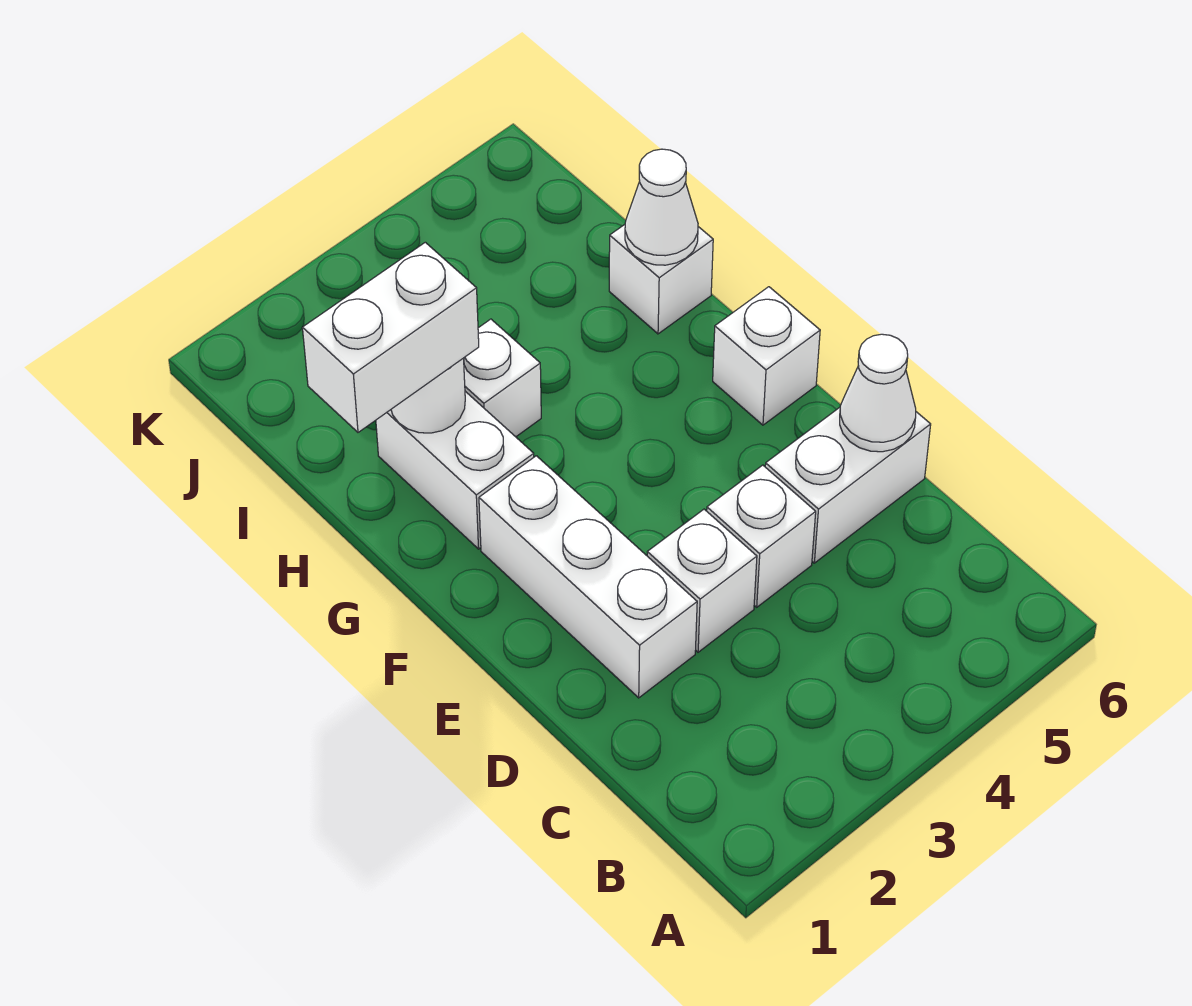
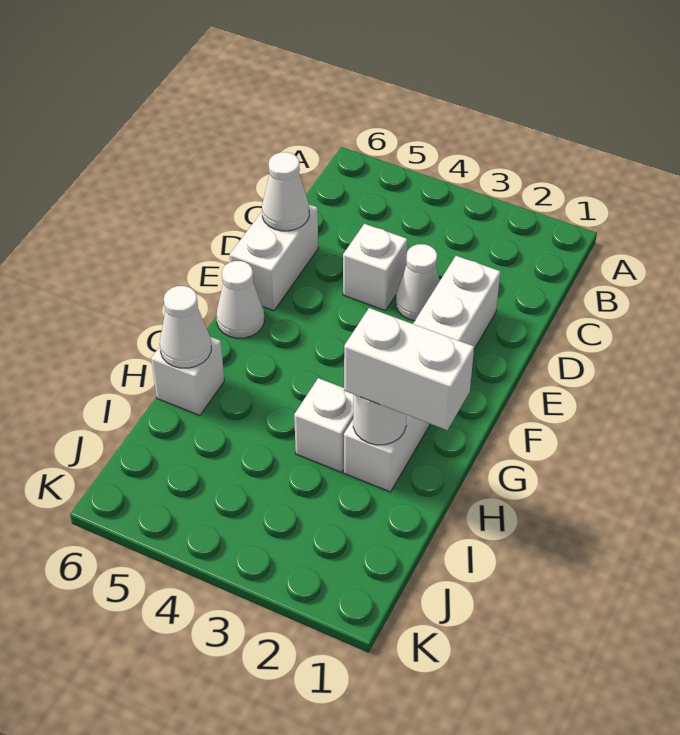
white 1x1 brick [647,509,757,652] -> white 1x1 cone [396,244,440,321]
white 1x2 brick [765,407,931,563] -> white 1x2 brick turned to [230,204,318,311]
white 1x1 brick [713,287,820,425] -> white 1x1 cone [216,261,264,338]

